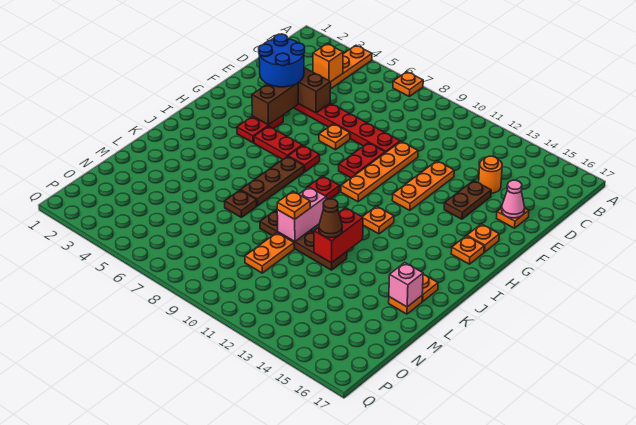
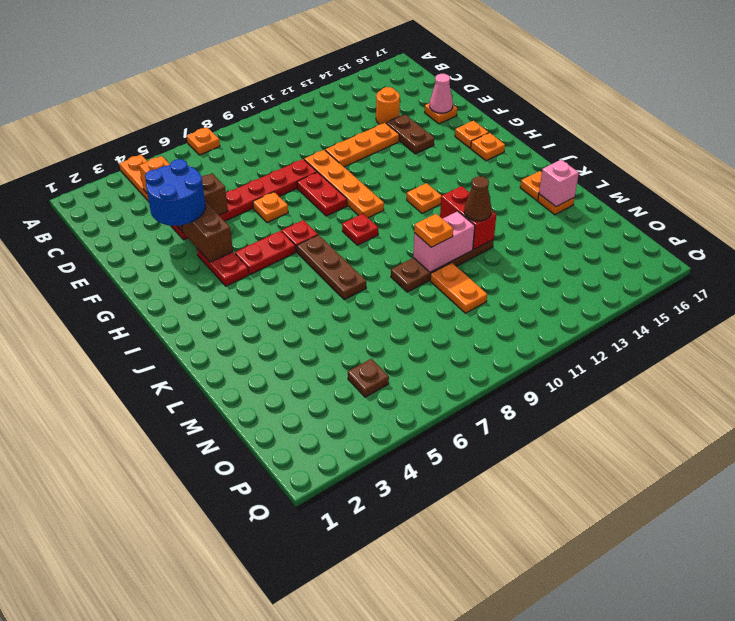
orange 1x3 plate [392,161,454,211] -> orange 1x3 plate turned to [325,123,399,167]
pink 1x2 brick [277,187,326,242] -> pink 1x2 brick turned to [413,211,475,272]
brown 1x1 plate [225,190,257,217] -> brown 1x1 plate moved to [348,359,389,397]

